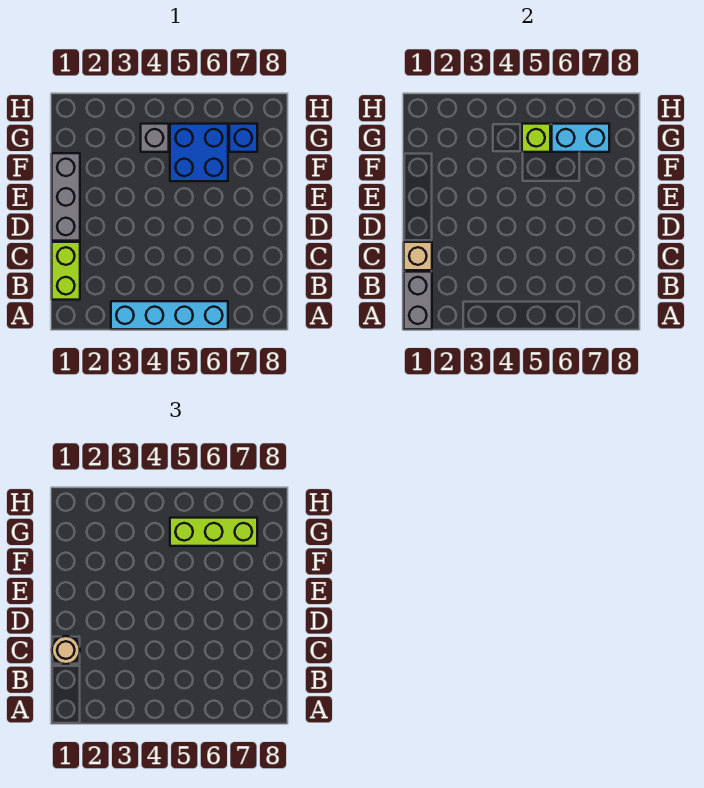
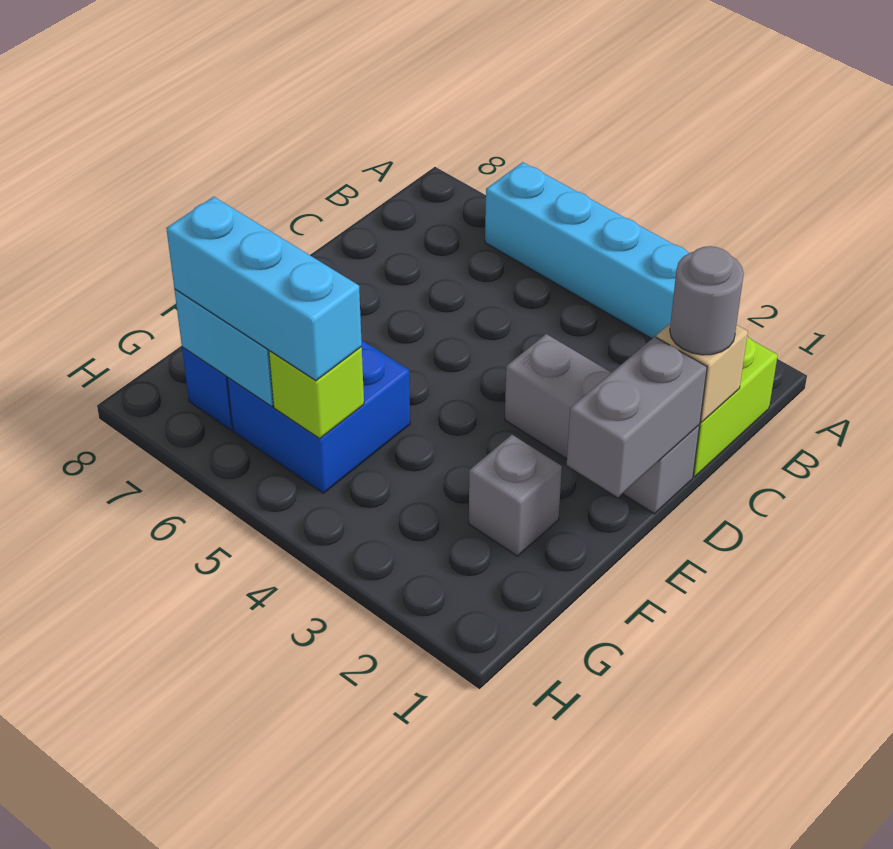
grey 1x2 brick [404,272,432,329] -> grey 1x2 brick moved to [567,337,707,497]
tan 1x1 round brick [52,636,80,664] -> grey 1x1 round brick [670,246,744,355]
grey 1x3 brick [52,153,80,241] -> grey 1x3 brick turned to [505,334,700,514]
grey 1x1 brick [141,124,169,152] -> grey 1x1 brick moved to [469,435,562,556]
lime 1x3 brick [170,518,257,546] -> cyan 1x3 brick [166,197,362,381]

